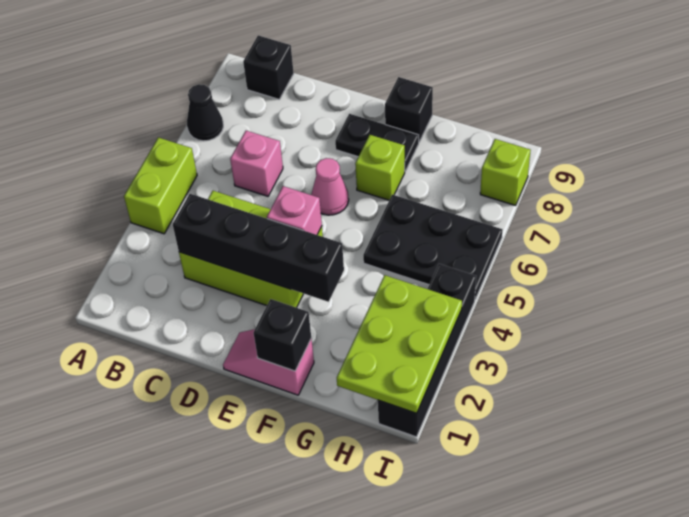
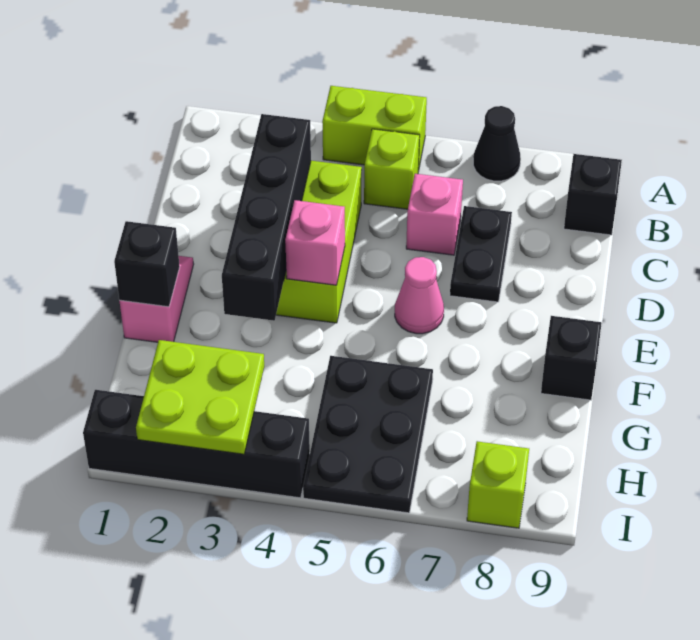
black 1x2 plate [335,114,419,171] -> black 1x2 plate moved to [450,206,512,302]
lime 1x1 brick [355,135,405,200] -> lime 1x1 brick moved to [364,129,420,209]
lime 2x3 plate [337,275,462,413] -> lime 2x2 plate [136,340,264,454]

